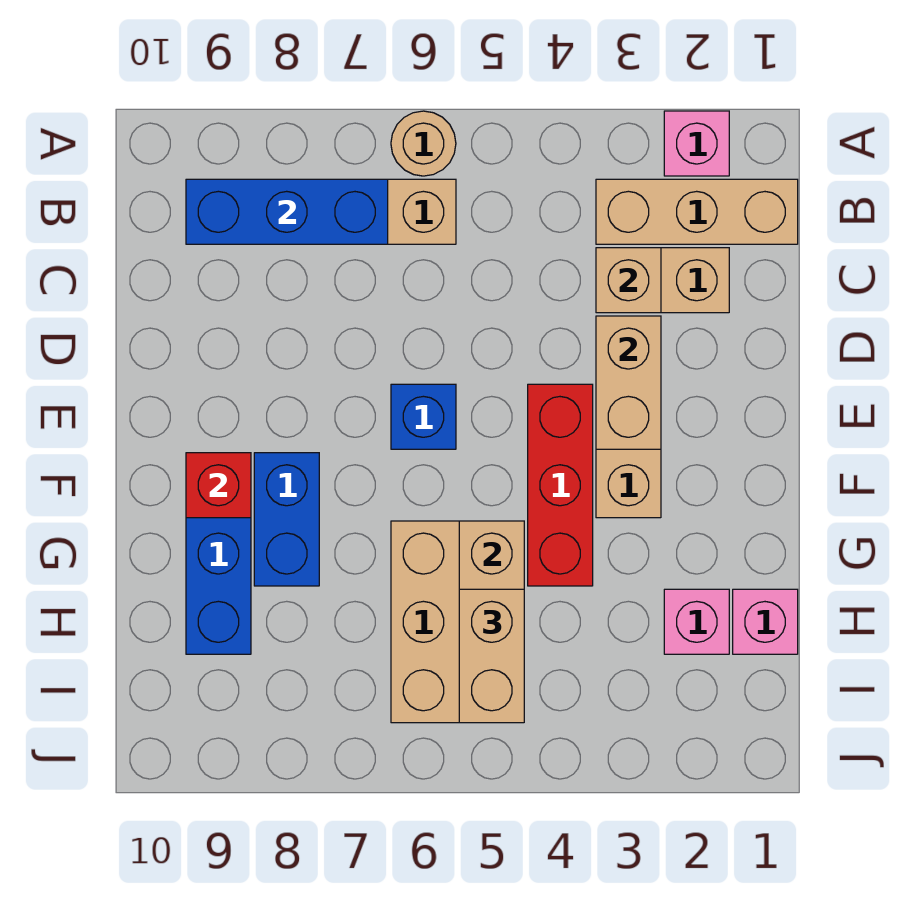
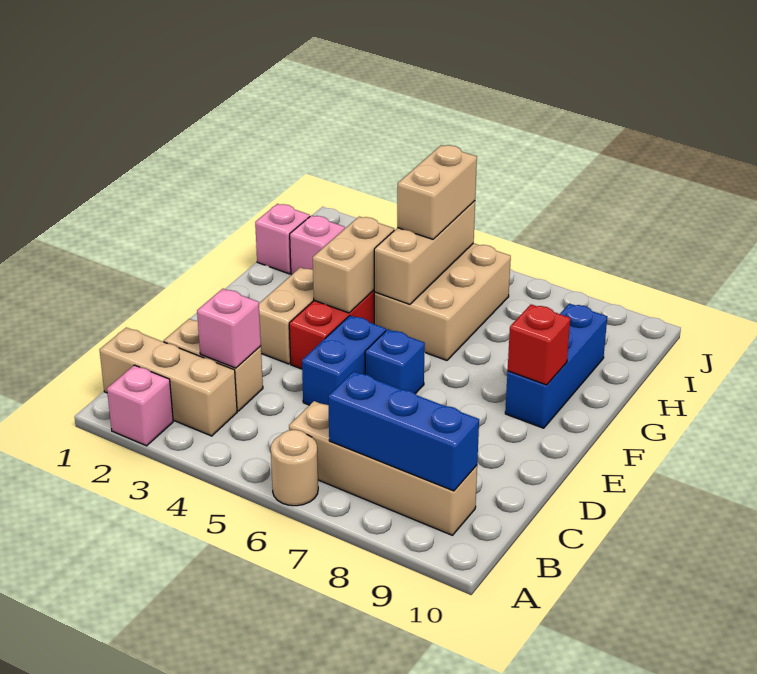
tan 1x1 brick [596,248,661,313] -> pink 1x1 brick [197,289,261,368]
tan 1x2 brick [596,316,661,449] -> tan 1x2 brick moved to [313,217,394,313]
blue 1x2 brick [254,453,319,586] -> blue 1x2 brick moved to [302,316,386,405]

